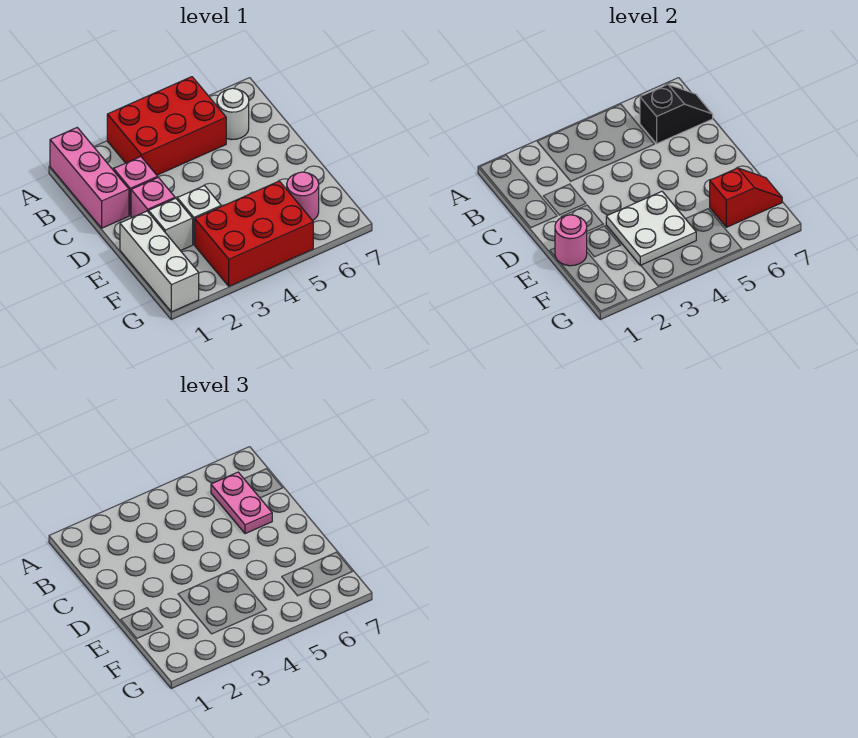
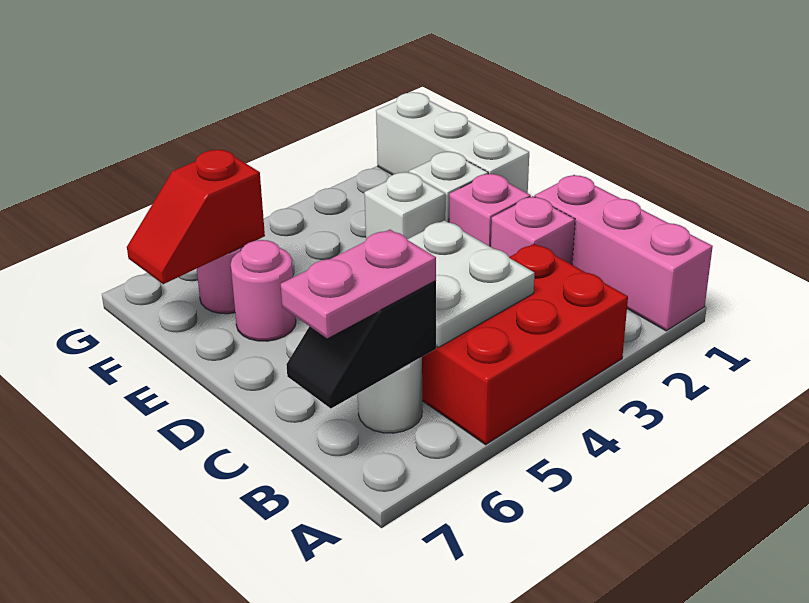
pink 1x2 plate [211,472,272,534] -> pink 1x2 plate turned to [281,230,436,338]
pink 1x1 round brick [555,215,587,266] -> pink 1x1 round brick moved to [231,240,296,341]
white 2x2 plate [606,191,696,266] -> white 2x2 plate moved to [407,220,534,347]
red 2x3 brick [195,181,313,286] -> none

